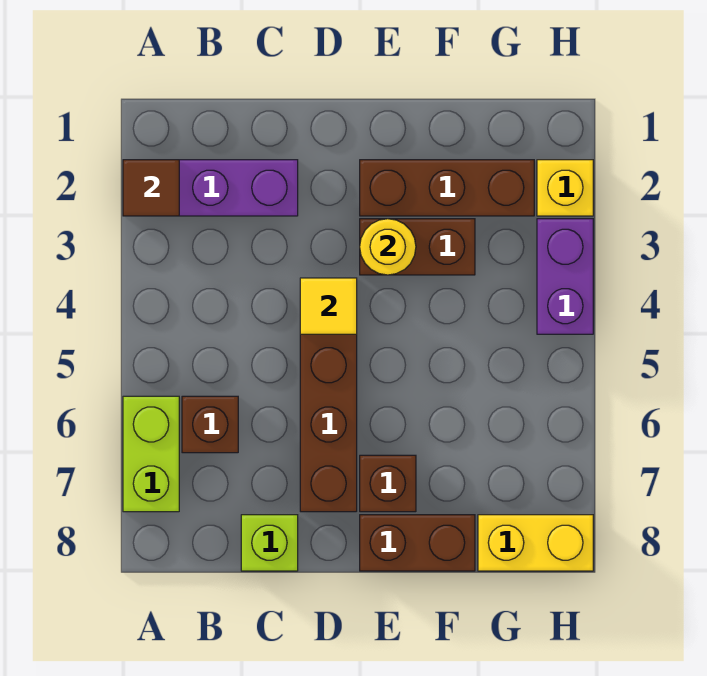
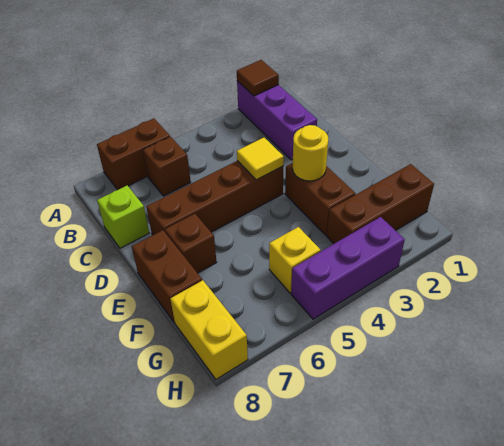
lime 1x2 brick [123,396,179,512] -> brown 1x2 brick [97,118,170,190]
brown 1x3 brick [360,160,534,216] -> brown 1x3 brick turned to [327,164,434,244]
yellow 1x1 brick [537,160,593,216] -> yellow 1x1 brick moved to [269,227,321,293]
purple 1x2 brick [537,219,593,334] -> purple 1x3 brick [291,217,405,319]

